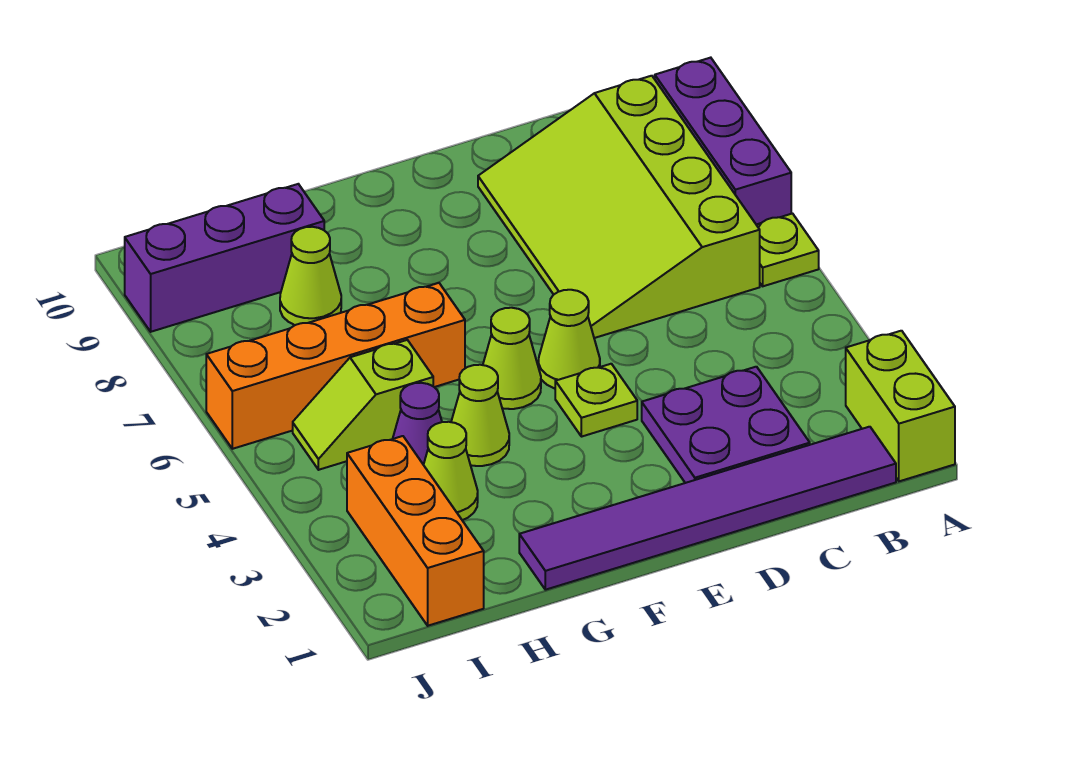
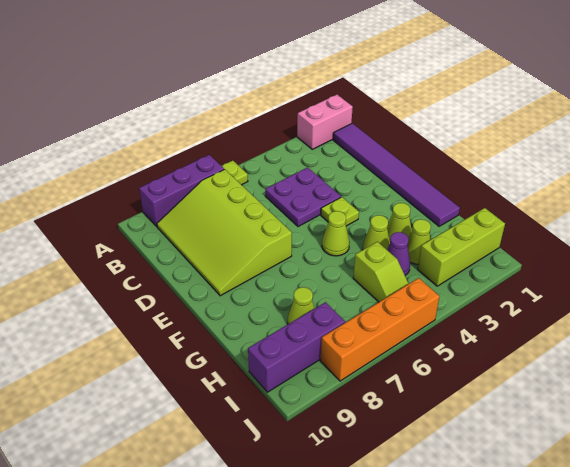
lime 1x2 brick [846,331,955,481] -> pink 1x2 brick [297,95,353,149]
lime 3x4 slope [478,76,760,338] -> lime 3x4 slope turned to [157,169,292,296]
purple 2x2 plate [642,367,810,483] -> purple 2x2 plate moved to [265,167,341,227]
lime 1x1 cone [539,290,600,389] -> lime 1x1 cone moved to [387,203,412,240]
orange 1x4 brick [206,283,465,449] -> orange 1x4 brick turned to [321,278,440,381]
purple 1x3 brick [125,184,324,332] -> purple 1x3 brick turned to [248,302,345,392]
orange 1x3 brick [347,436,484,626] -> lime 1x3 brick [418,208,505,286]

